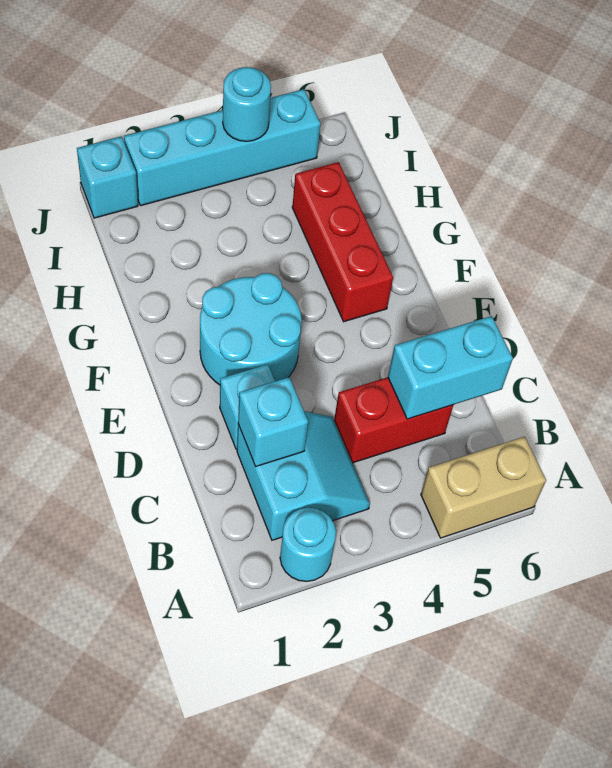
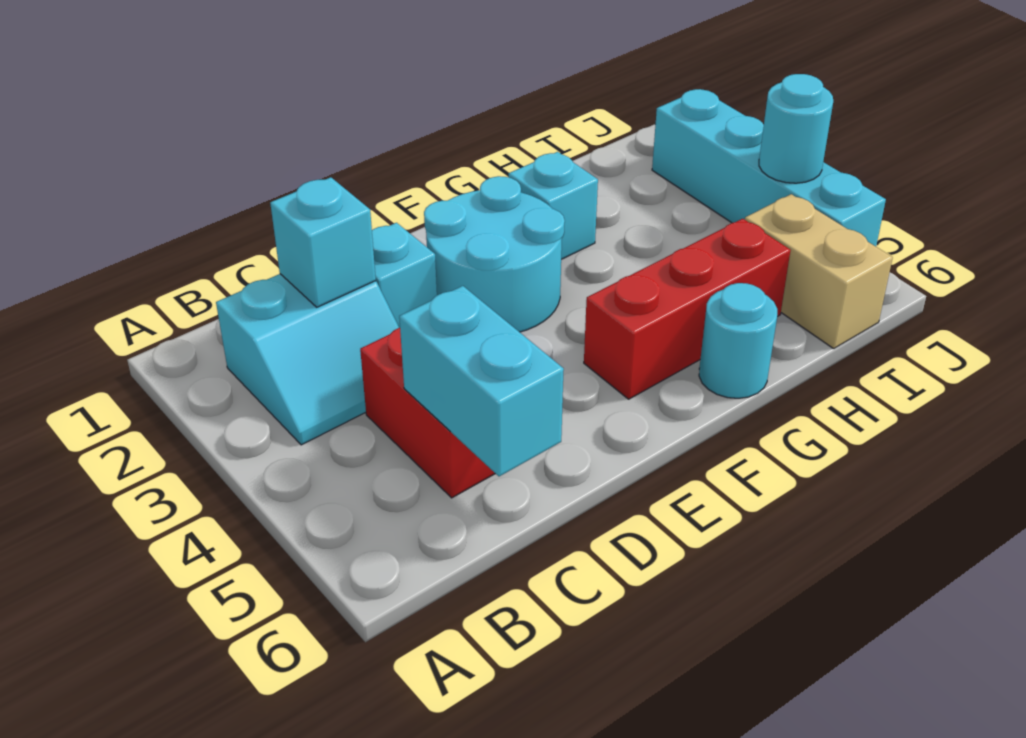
cyan 1x1 round brick [280,508,336,581] -> cyan 1x1 round brick moved to [699,283,777,398]
tan 1x2 brick [421,437,546,538] -> tan 1x2 brick moved to [745,194,893,349]
cyan 1x1 brick [77,136,138,218] -> cyan 1x1 brick moved to [509,152,598,259]

